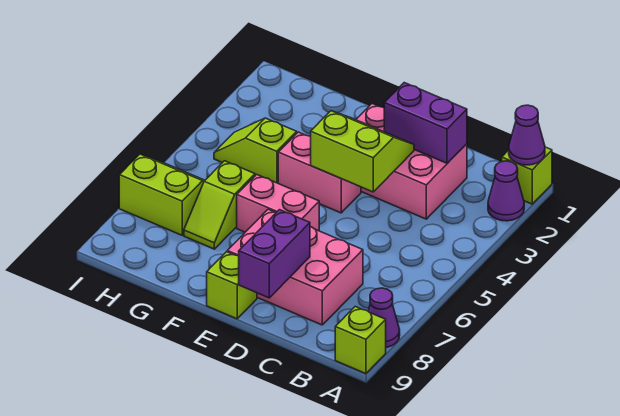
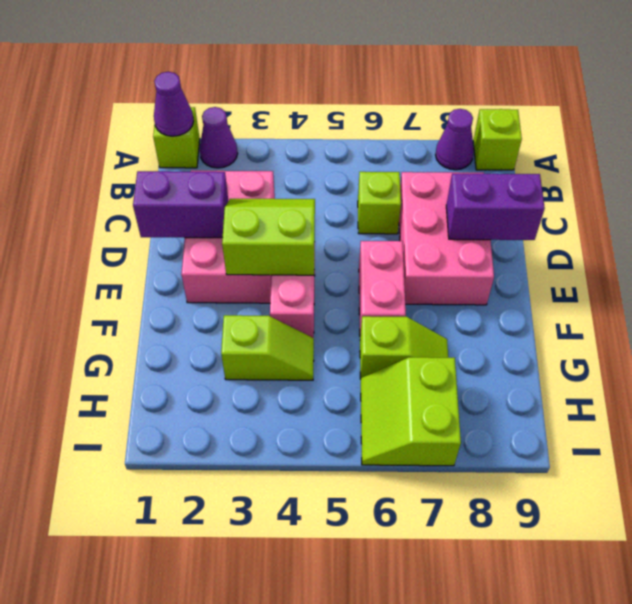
purple 1x2 brick [384,83,467,163] -> purple 1x2 brick turned to [133,171,228,238]
lime 2x2 slope [311,111,414,192] -> lime 2x2 slope turned to [222,199,315,275]
lime 1x1 brick [207,252,257,319] -> lime 1x1 brick moved to [358,172,401,234]
lime 1x2 slope [214,118,297,183] -> lime 1x2 slope turned to [221,315,314,380]

